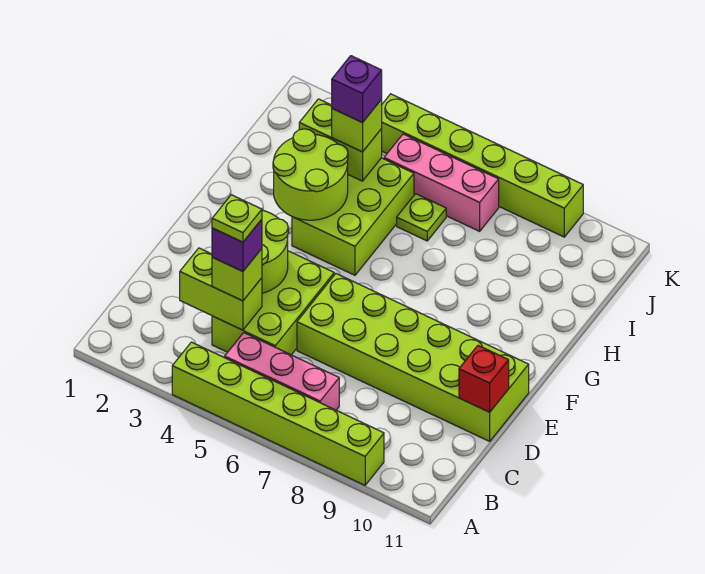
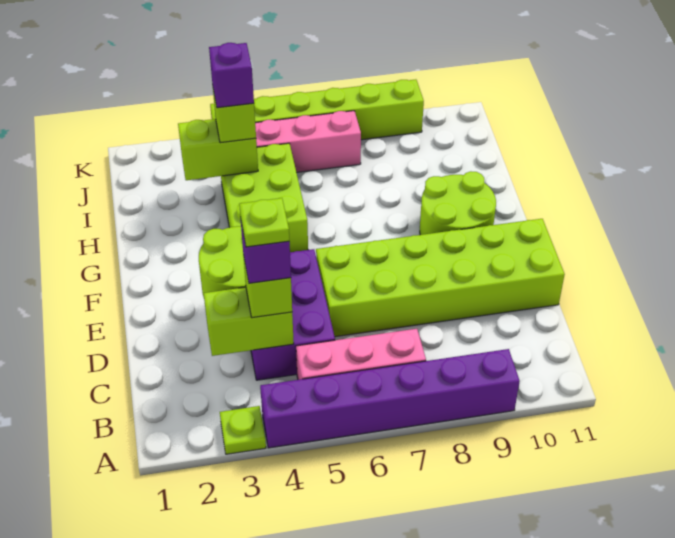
lime 1x6 brick [172,342,384,485] -> purple 1x6 brick [260,349,520,448]
lime 2x3 brick [212,251,334,355] -> purple 2x3 brick [251,249,335,380]
red 1x1 brick [459,345,509,412] -> none
lime 2x2 round brick [273,129,348,220] -> lime 2x2 round brick moved to [420,171,496,235]
lime 1x1 plate [397,194,446,241] -> lime 1x1 plate moved to [220,406,266,454]

